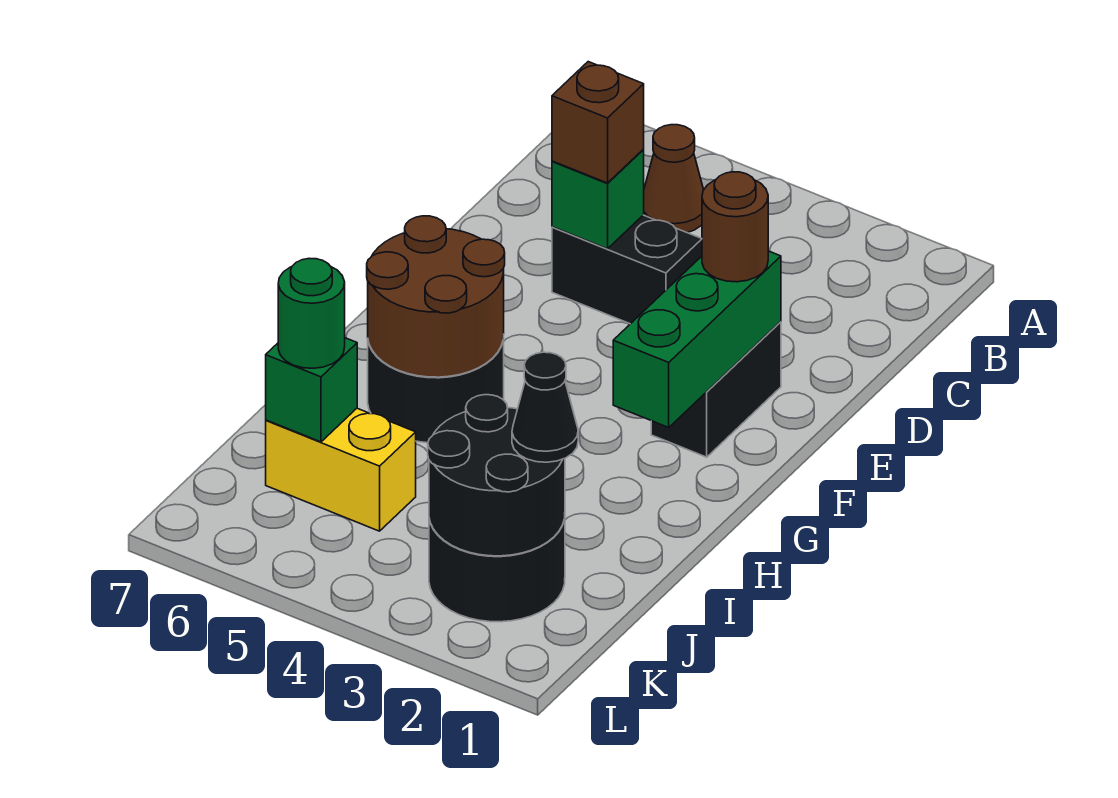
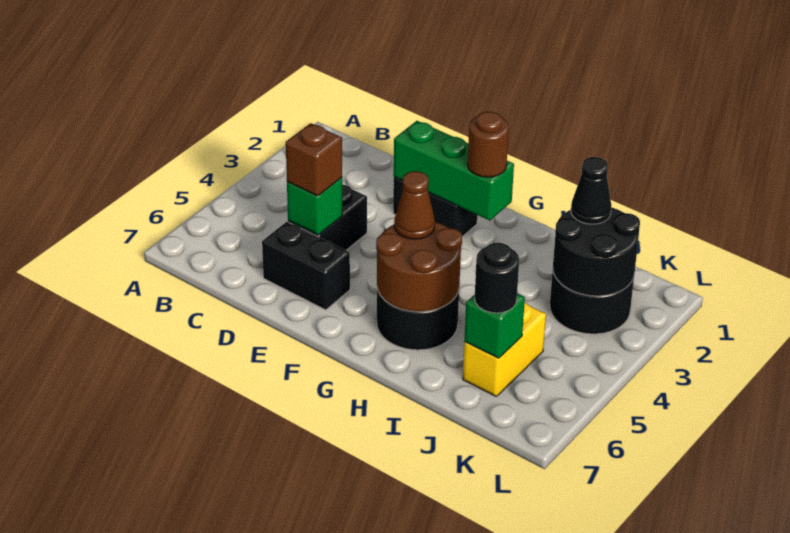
brown 1x1 cone [644,125,704,233] -> brown 1x1 cone moved to [394,171,435,239]
none -> black 1x2 brick [262,222,350,310]
brown 1x1 round brick [702,172,768,282] -> brown 1x1 round brick moved to [468,112,509,177]
green 1x1 round brick [278,258,345,368] -> black 1x1 round brick [475,243,519,313]

